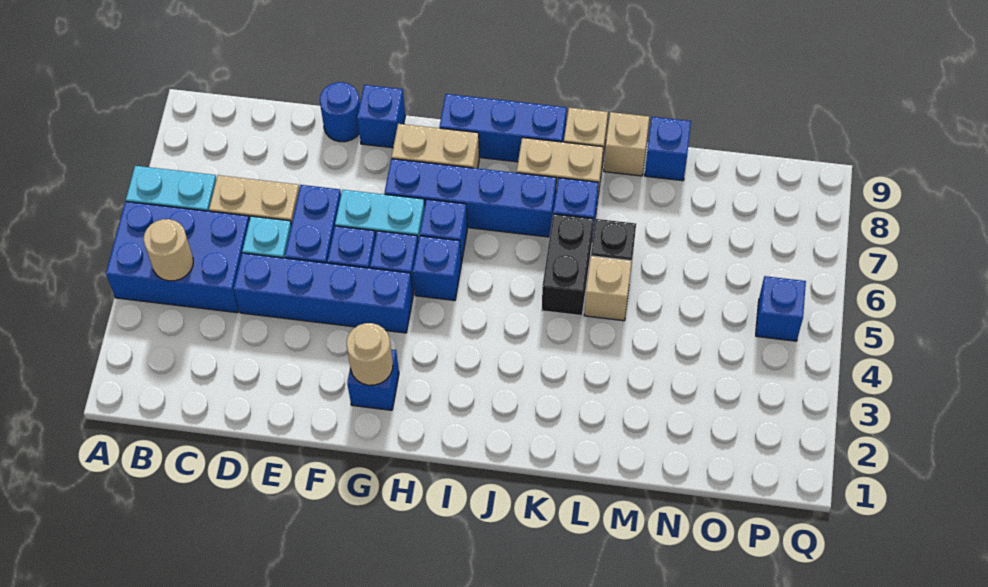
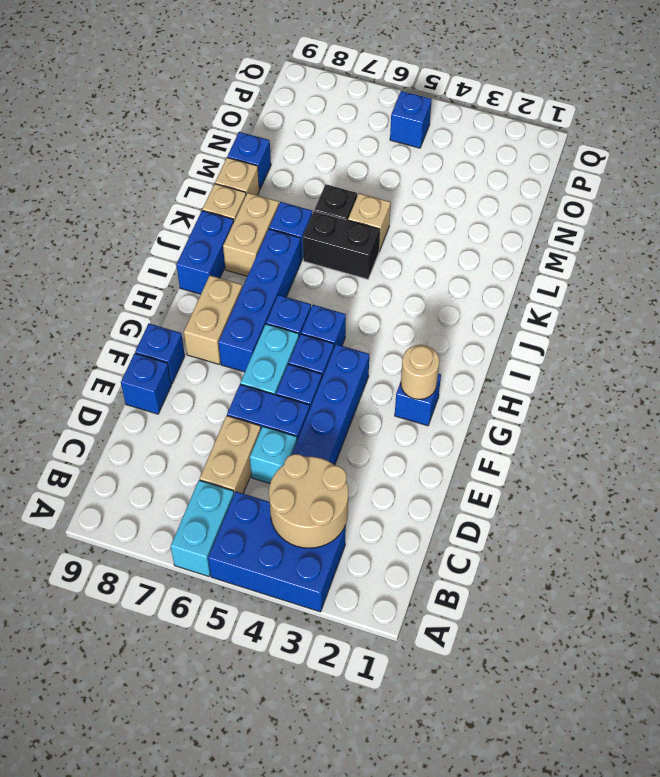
blue 2x3 brick [106,202,249,313] -> blue 2x3 brick turned to [208,492,346,612]
tan 1x1 round brick [144,219,193,281] -> tan 2x2 round brick [269,454,348,548]
blue 1x1 round brick [320,82,360,142] -> blue 1x1 brick [121,353,171,414]
blue 1x3 brick [440,94,567,162] -> blue 1x2 brick [176,210,234,294]

